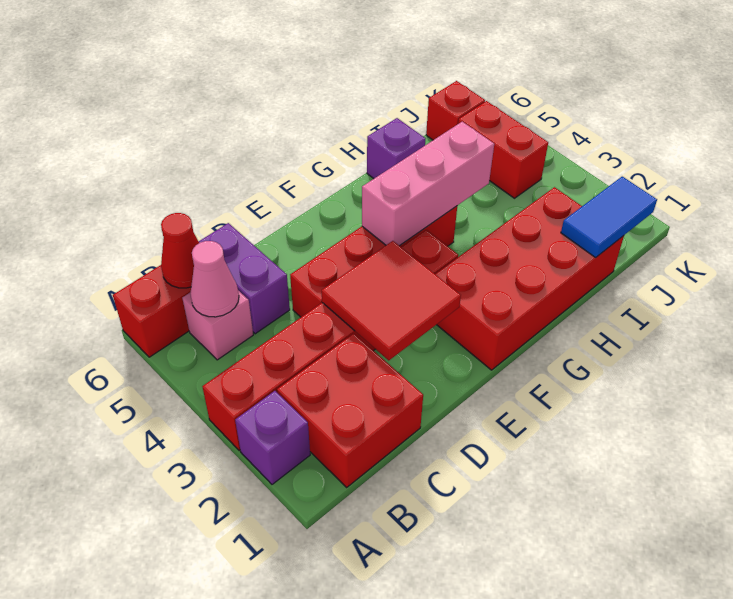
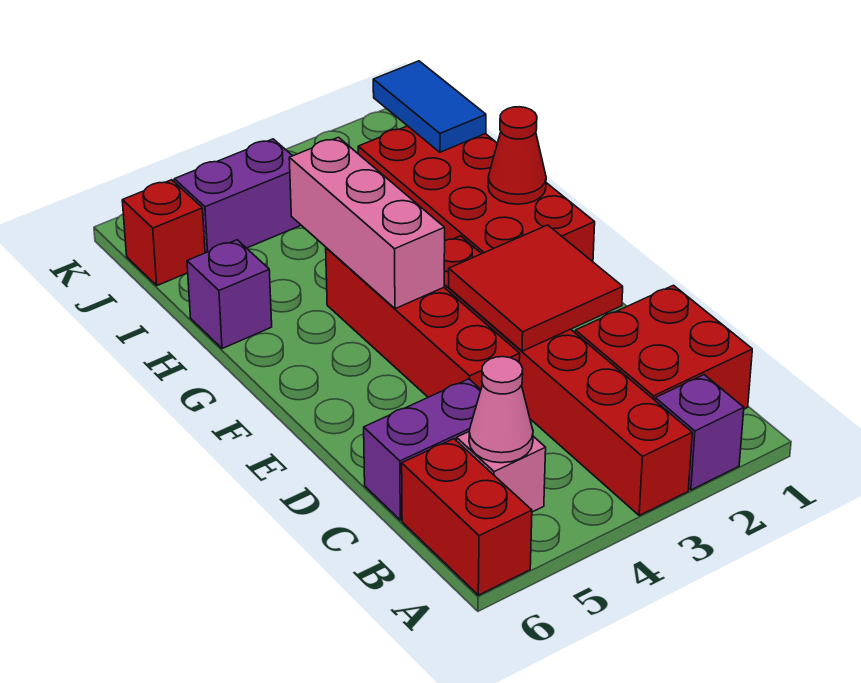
red 1x1 cone [161,213,199,288] -> red 1x1 cone moved to [488,107,546,204]
red 1x2 brick [458,101,548,198] -> purple 1x2 brick [174,139,301,253]

